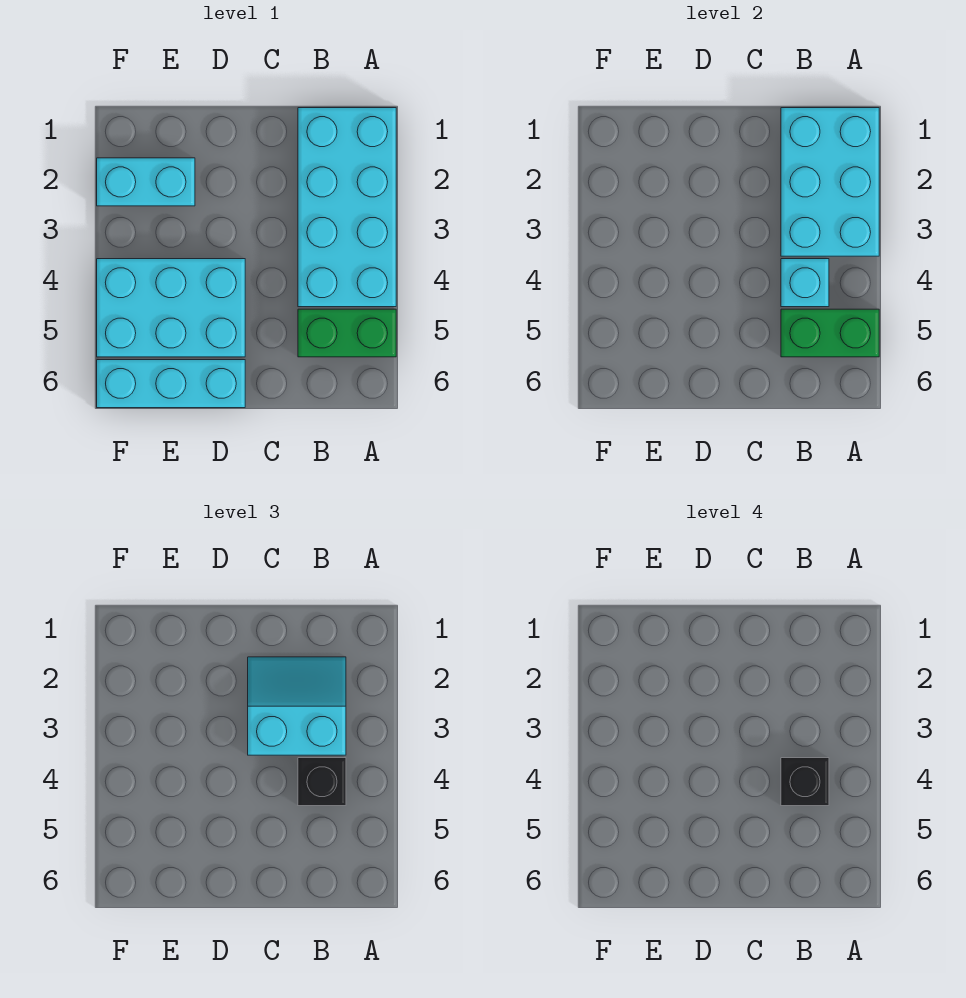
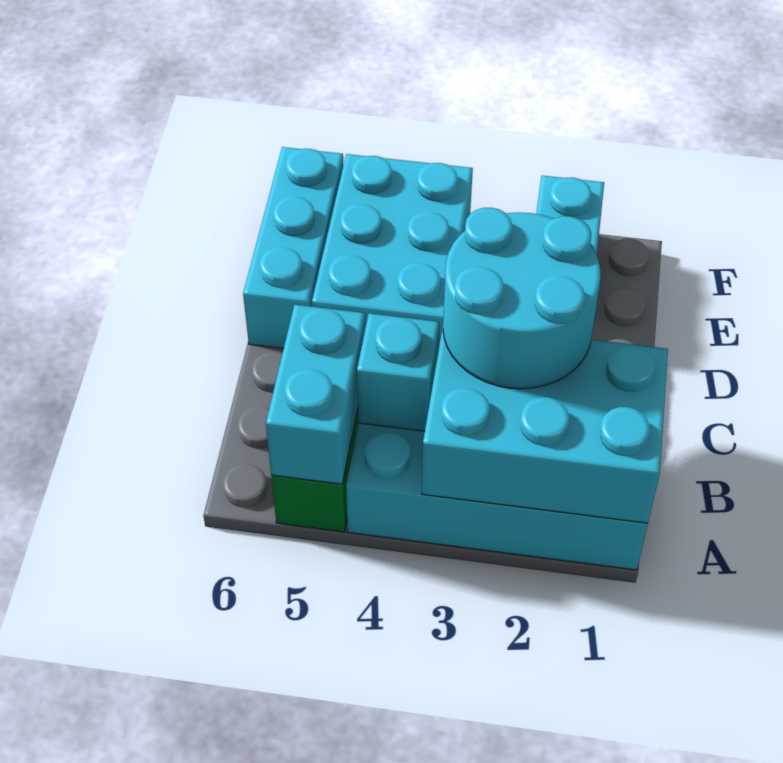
green 1x2 brick [781,309,879,357] -> cyan 1x2 brick [266,305,365,484]
cyan 2x2 slope [248,657,346,755] -> cyan 2x2 round brick [443,208,601,389]
black 1x1 brick [298,758,346,806] -> none
black 1x1 brick [781,758,829,806] -> none

